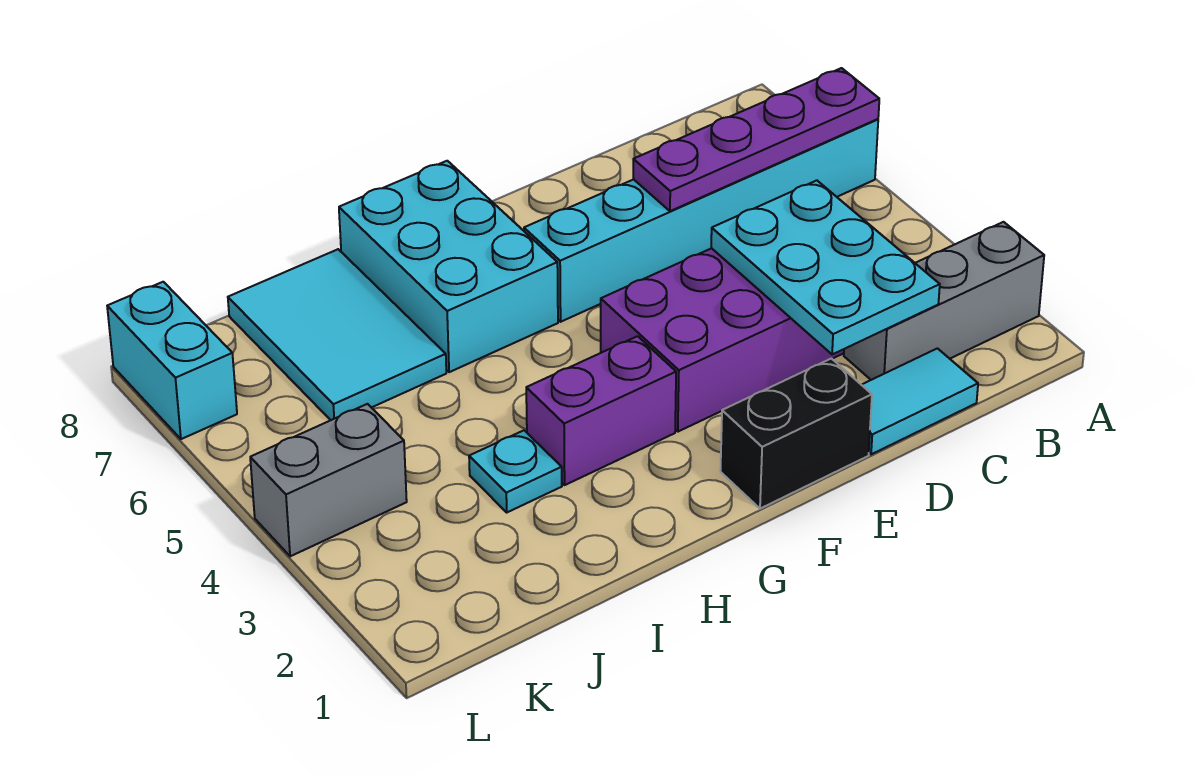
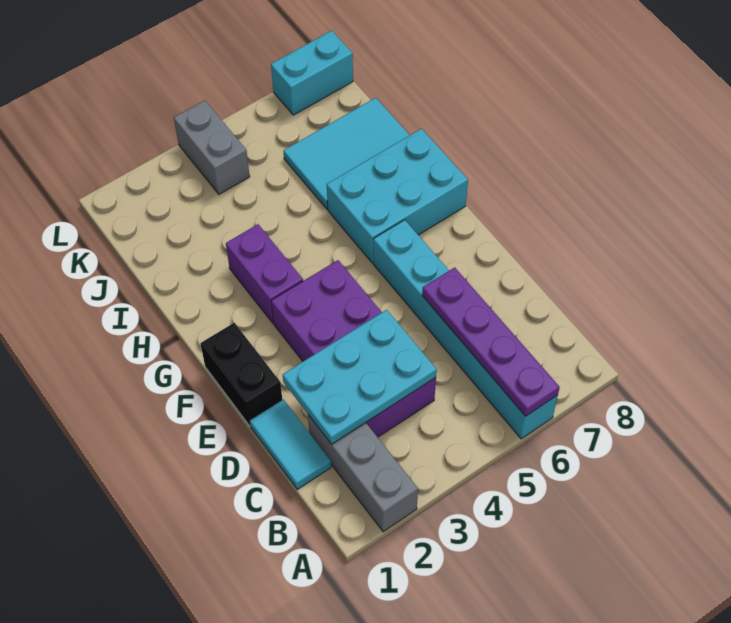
cyan 1x1 plate [469,430,562,512] -> none

